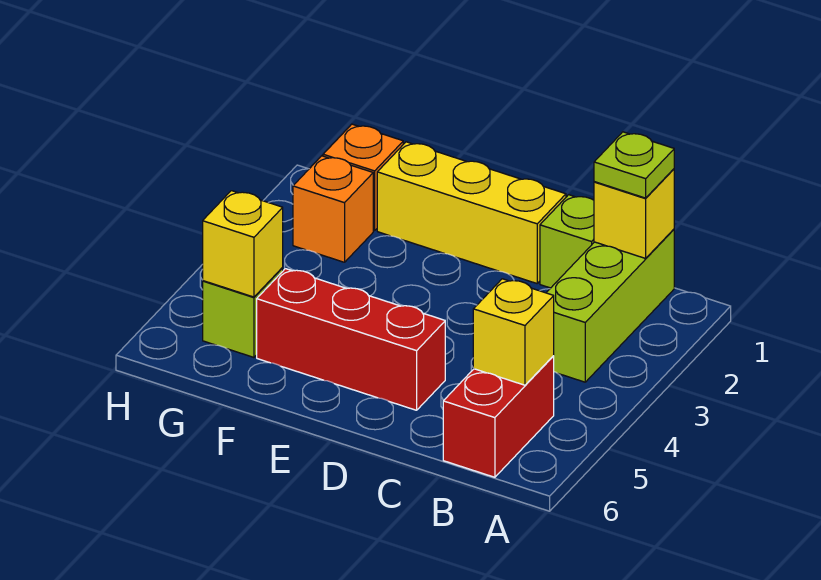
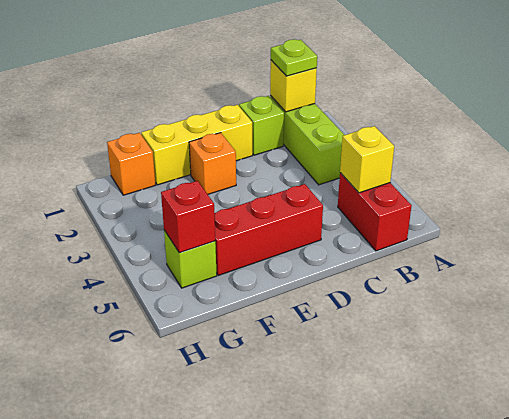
orange 1x1 brick [293,156,373,262] -> orange 1x1 brick moved to [189,133,236,194]
yellow 1x1 brick [203,191,283,297] -> red 1x1 brick [161,181,215,253]

